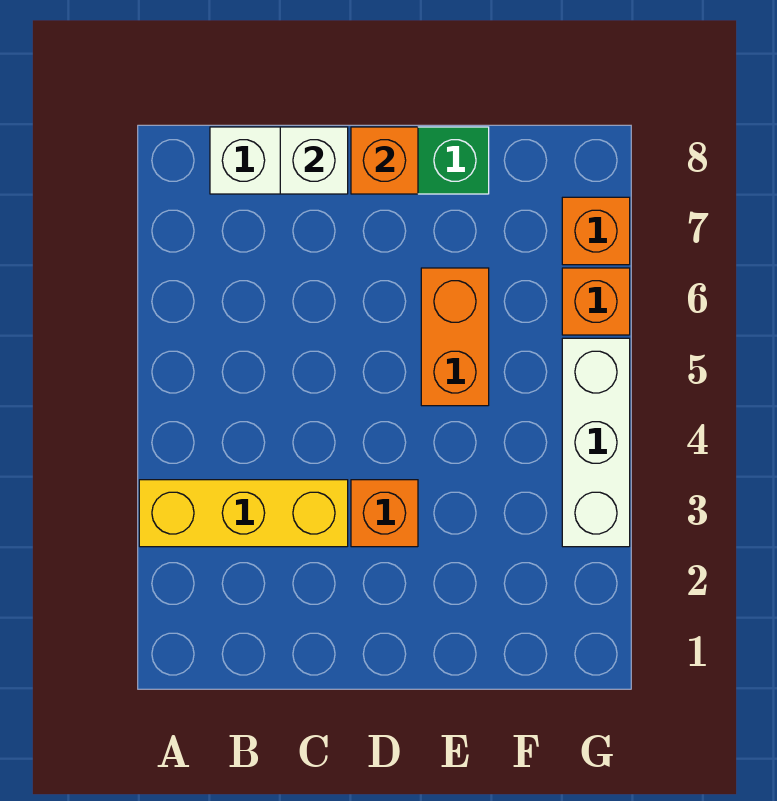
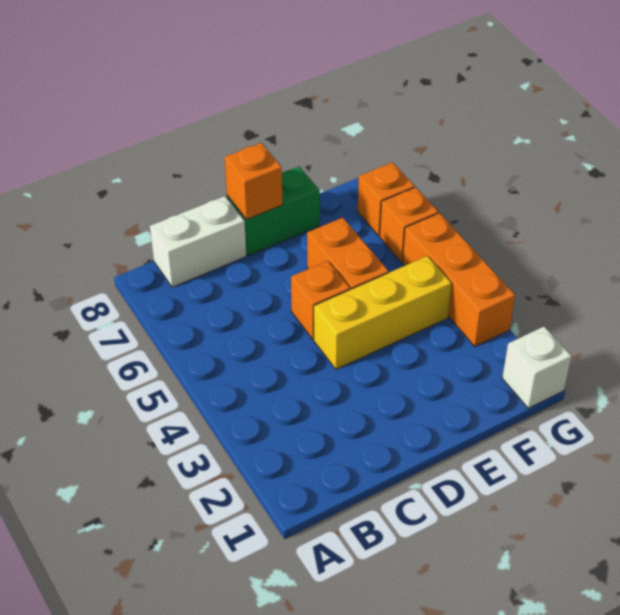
yellow 1x3 brick [139,480,348,547] -> yellow 1x3 brick moved to [314,256,451,369]
white 1x1 brick [280,127,348,194] -> white 1x1 brick moved to [502,326,572,408]
orange 1x1 brick [351,480,418,547] -> orange 1x1 brick moved to [291,261,350,339]
white 1x3 brick [562,338,630,547] -> orange 1x3 brick [402,213,515,346]

